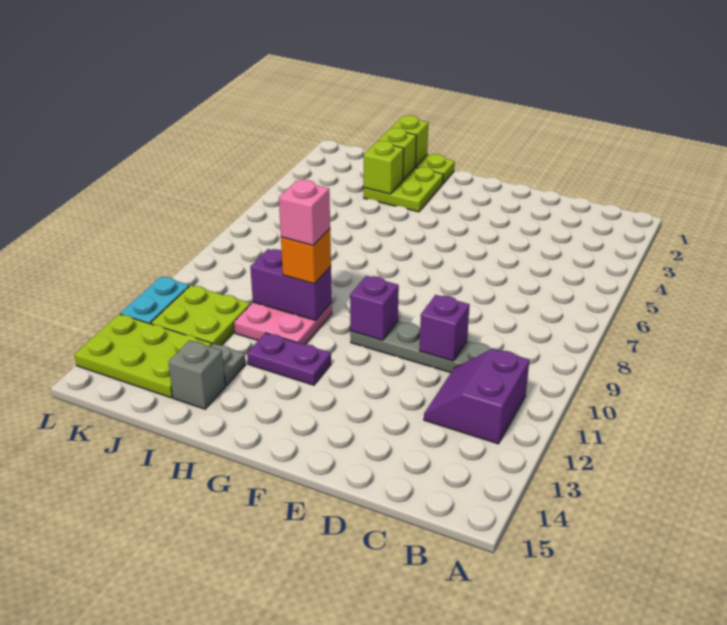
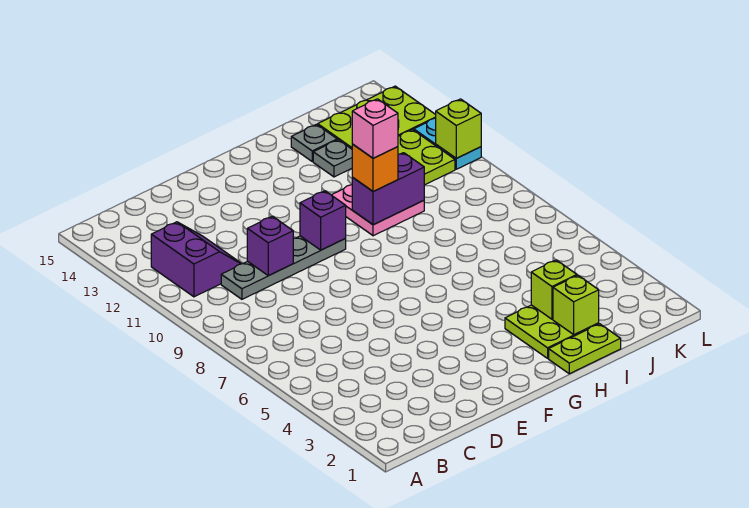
purple 1x2 plate [247,333,331,385] -> none
lime 1x1 brick [390,115,428,167] -> lime 1x1 brick moved to [436,99,481,158]
grey 1x1 brick [168,340,225,409] -> grey 1x1 plate [291,124,337,161]

